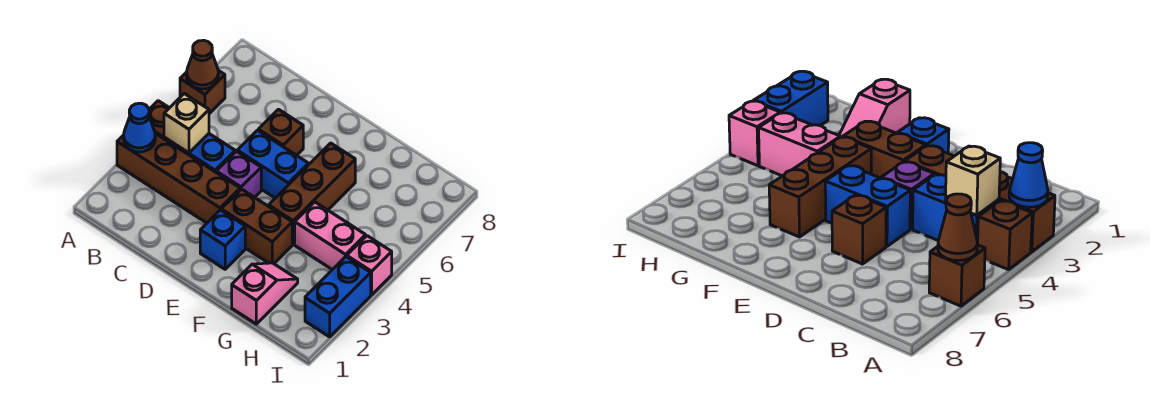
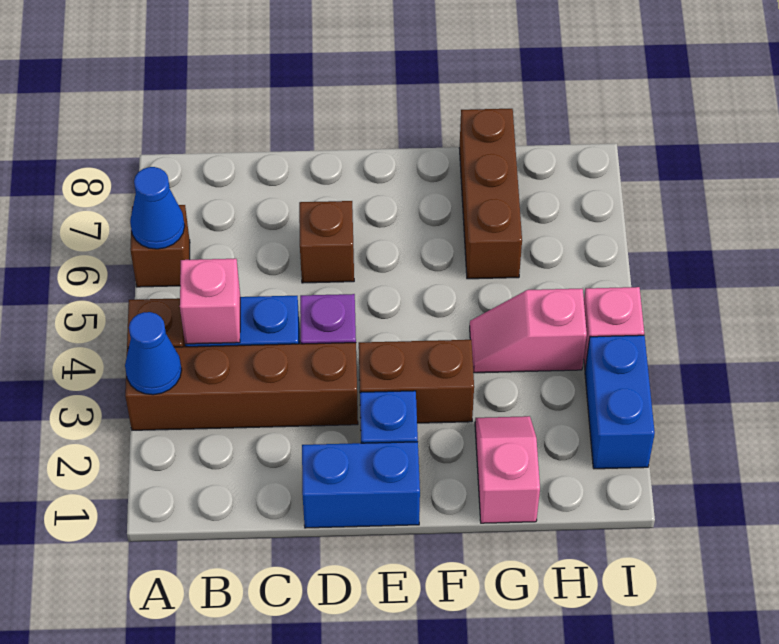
brown 1x1 cone [187,40,218,89] -> blue 1x1 cone [130,167,185,249]
tan 1x1 brick [164,94,209,153] -> pink 1x1 brick [180,259,240,344]
blue 1x2 brick [237,130,308,198] -> blue 1x2 brick moved to [302,442,420,528]
brown 1x3 brick [269,143,355,244] -> brown 1x3 brick moved to [459,109,522,279]
pink 1x2 brick [295,202,366,270] -> pink 1x2 slope [470,289,587,373]

